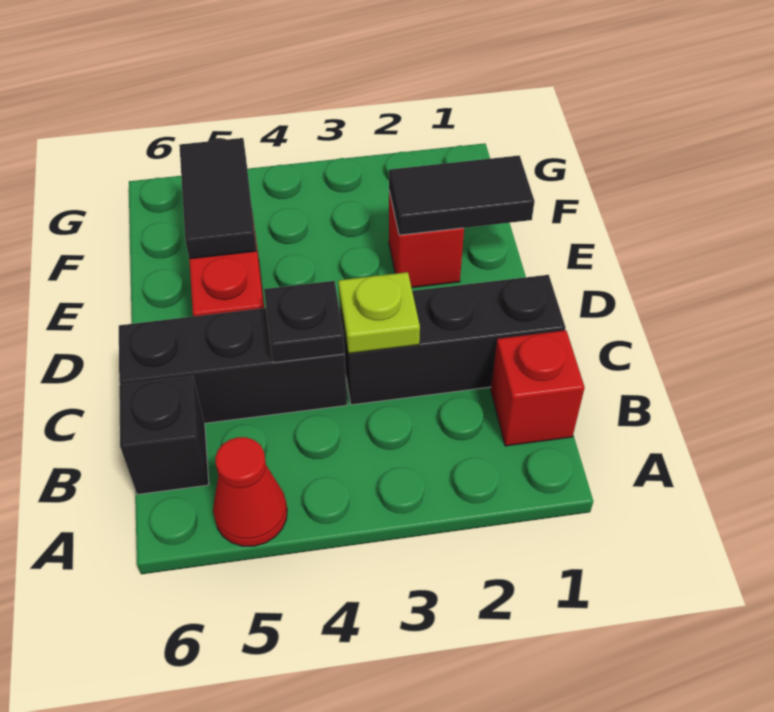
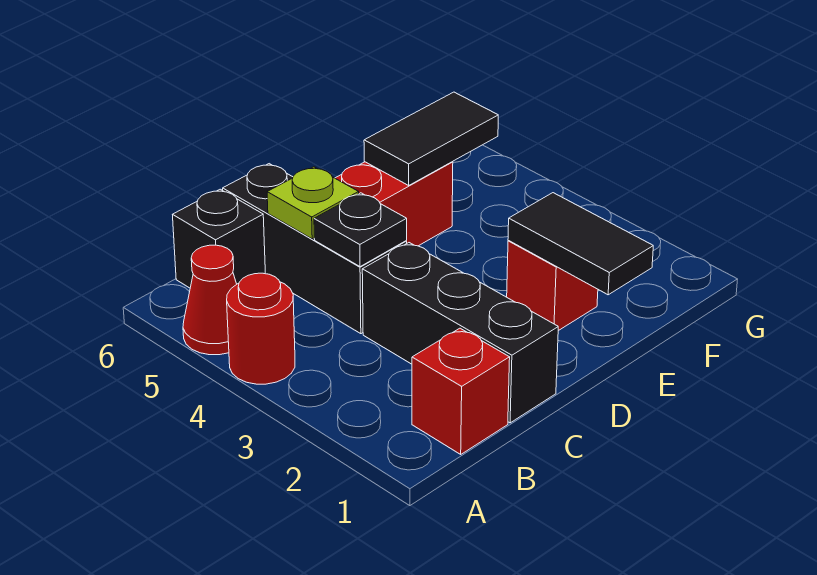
none -> red 1x1 round brick [227,273,295,384]
lime 1x1 plate [338,272,420,354] -> lime 1x1 plate moved to [267,167,359,239]

